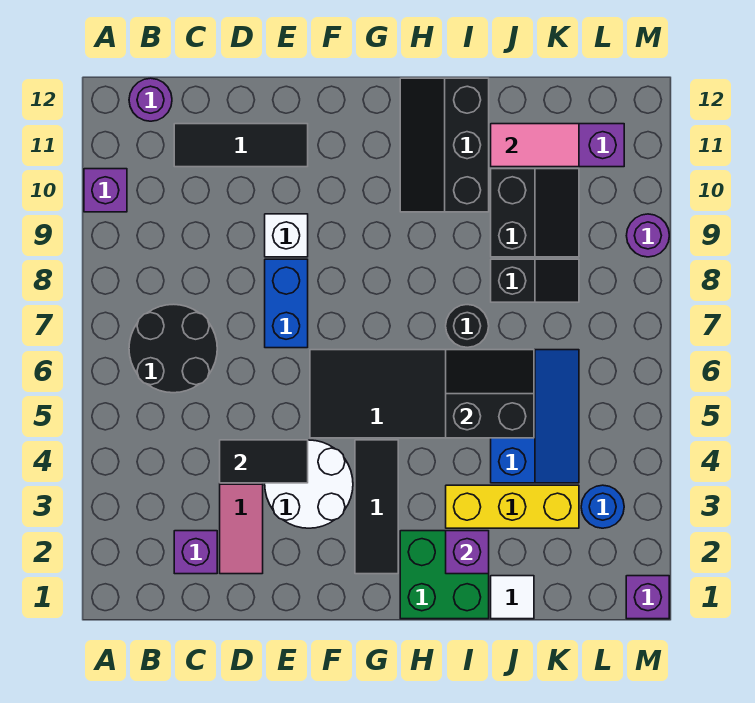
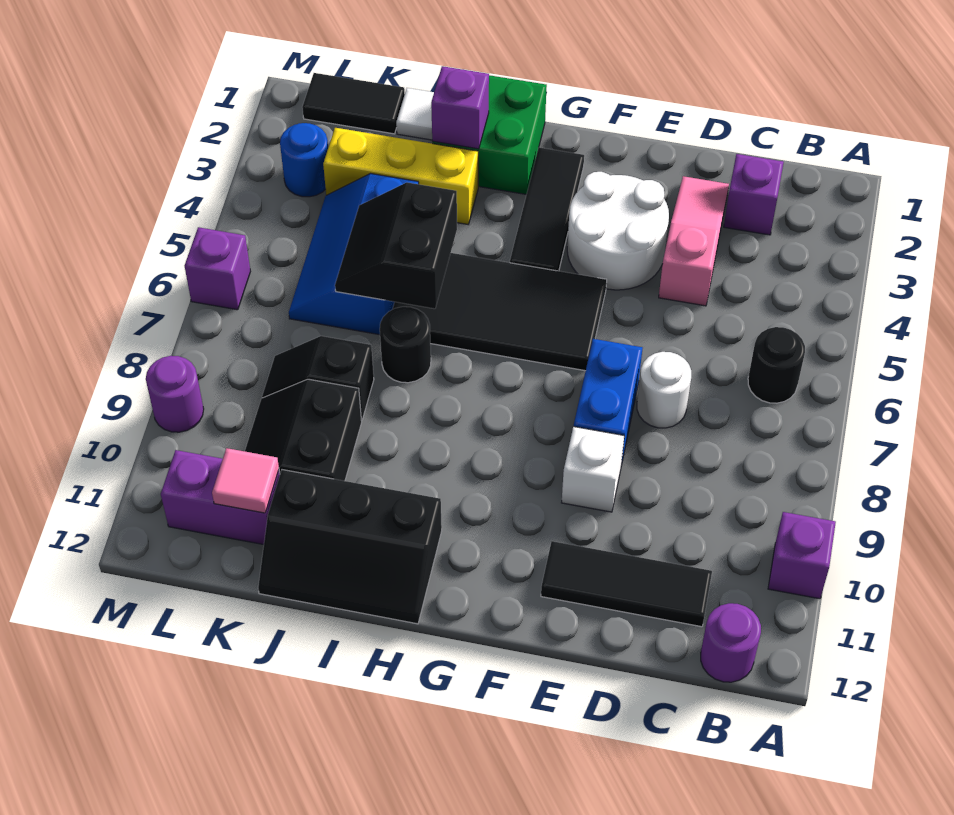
black 2x2 round brick [129,304,217,393] -> black 1x1 round brick [748,327,805,403]
black 1x2 tile [220,440,308,483] -> black 1x2 tile moved to [302,73,405,134]
none -> white 1x1 round brick [637,352,691,428]
black 2x3 slope [400,78,489,212] -> black 2x3 slope turned to [258,470,442,624]
black 2x2 slope [446,350,534,438] -> black 2x2 slope turned to [335,182,457,309]
pink 1x2 tile [491,124,579,167] -> pink 1x1 tile [212,448,279,513]
purple 1x1 brick [626,576,669,619] -> purple 1x1 brick moved to [185,227,250,310]

